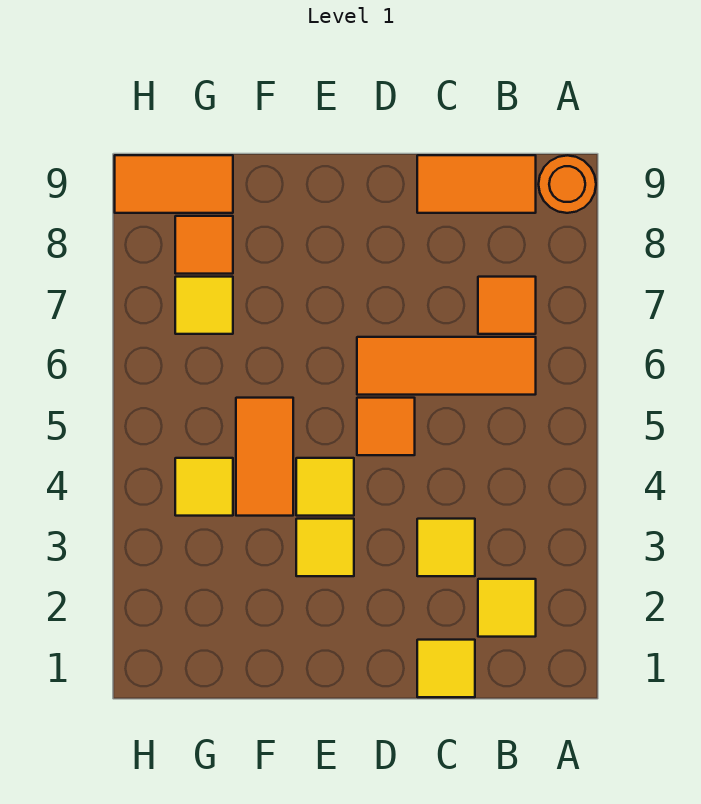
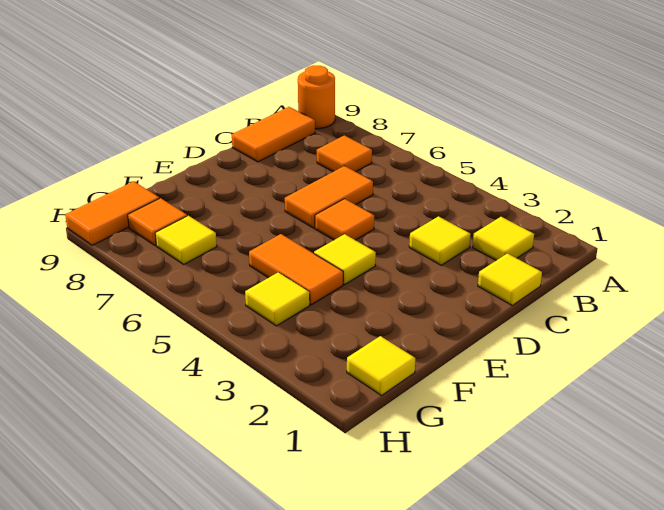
orange 1x3 tile [357,337,536,395] -> orange 1x2 tile [285,166,373,228]
yellow 1x1 tile [296,519,354,576] -> yellow 1x1 tile moved to [347,336,415,395]

